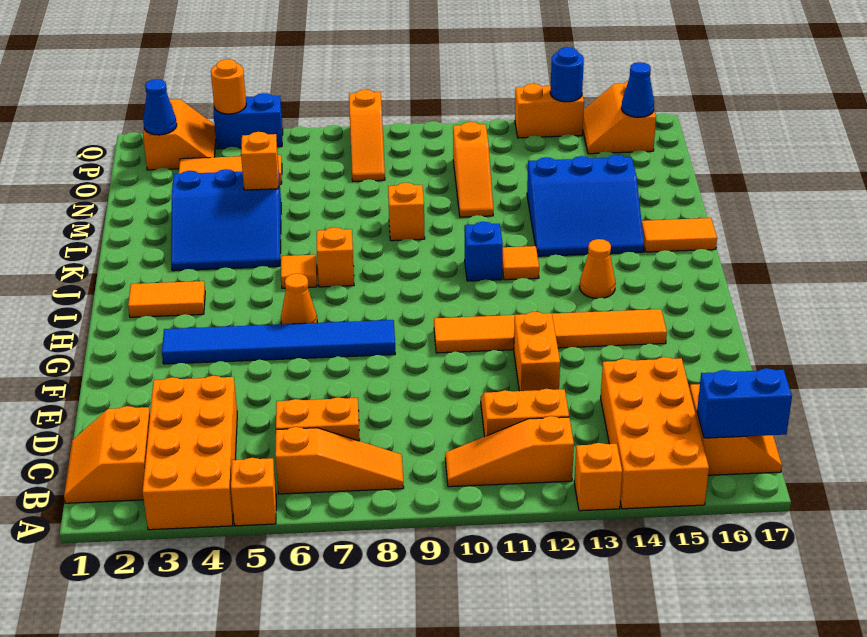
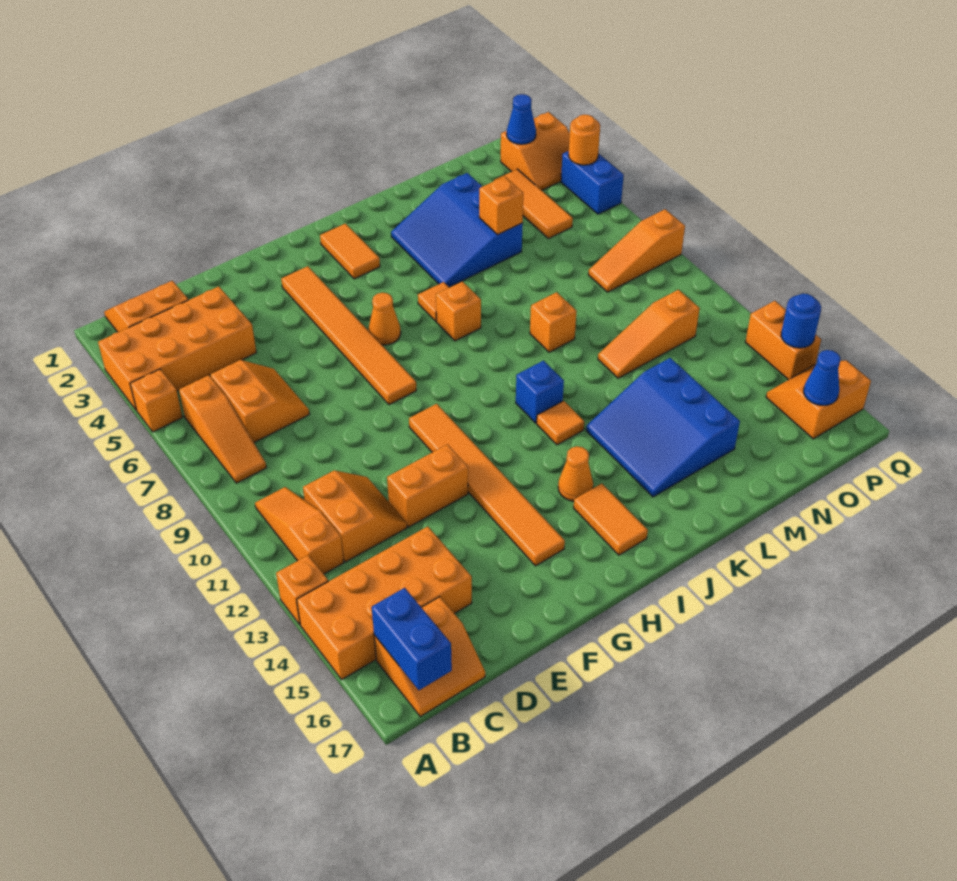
blue 1x6 tile [162,320,395,364] -> orange 1x6 tile [281,266,416,405]
orange 1x2 tile [642,218,717,252] -> orange 1x2 tile moved to [574,484,648,555]

